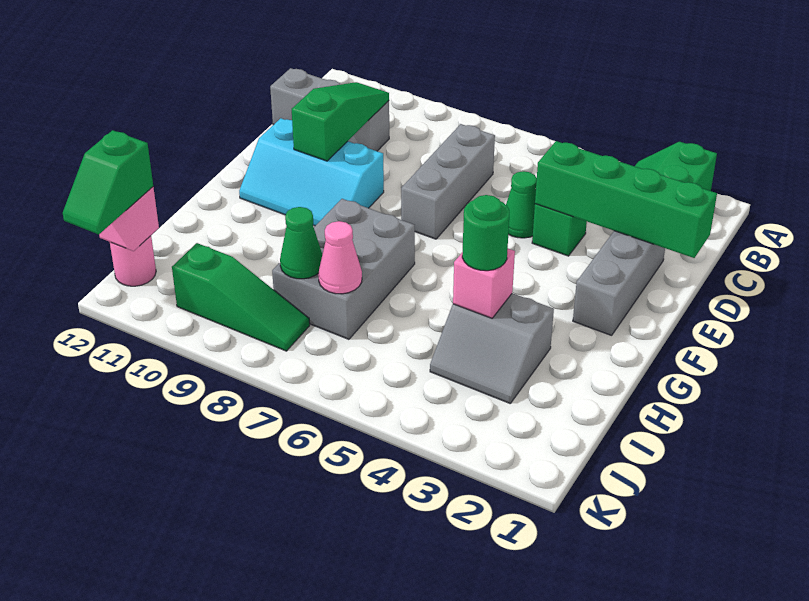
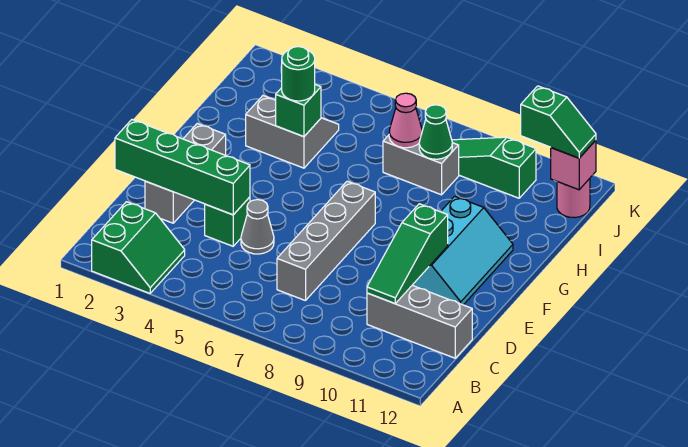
grey 1x3 brick [401,124,495,239] -> grey 1x4 brick [277,181,375,301]
green 1x1 cone [506,171,537,238] -> grey 1x1 cone [241,200,274,254]
cyan 2x3 slope [239,118,384,226] -> cyan 2x3 slope turned to [412,196,513,305]
grey 2x3 brick [272,199,415,339] -> grey 1x2 brick [383,135,459,195]
pink 1x1 brick [453,249,515,318] -> green 1x1 brick [276,85,321,137]
green 1x2 slope [63,130,153,234] -> green 1x2 slope turned to [521,86,596,158]

